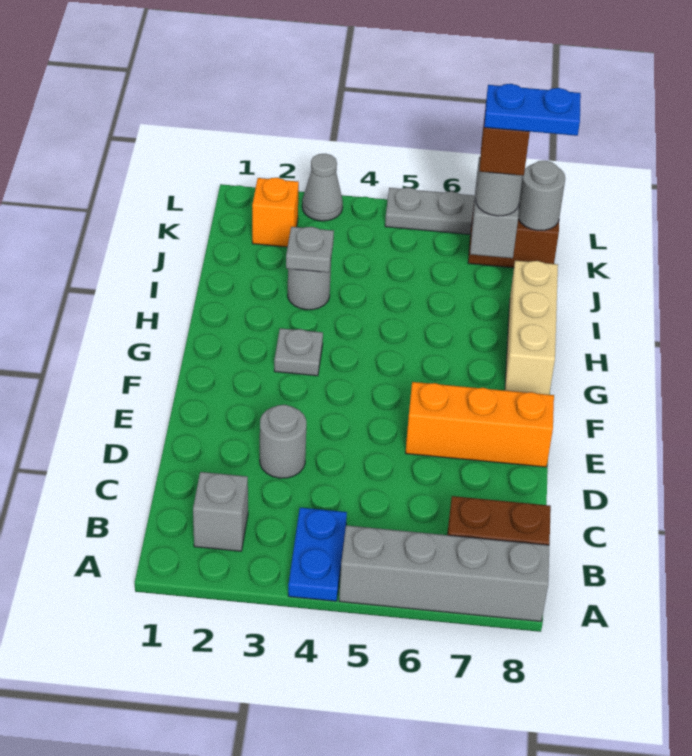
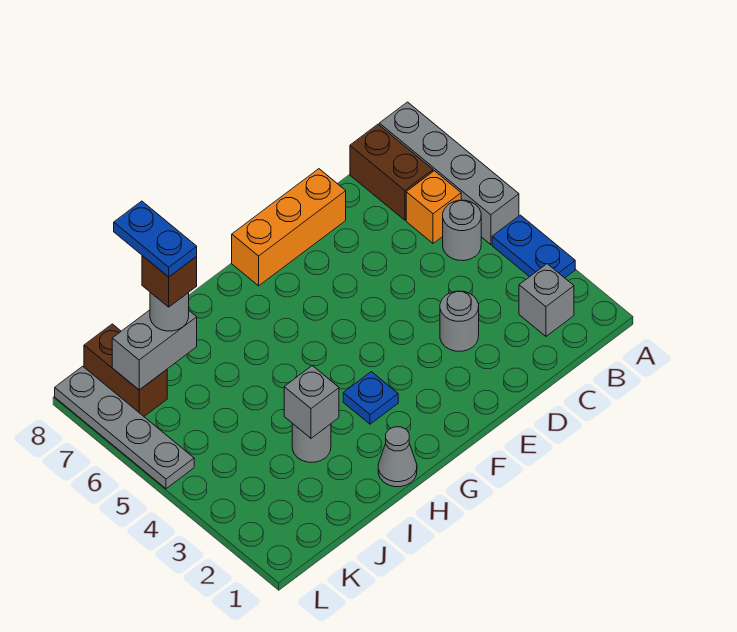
blue 1x2 plate [288,508,347,601] -> blue 1x2 plate turned to [492,215,575,278]
orange 1x3 brick [406,382,554,467] -> orange 1x3 brick turned to [232,169,346,286]
grey 1x1 plate [274,328,323,376] -> blue 1x1 plate [343,372,398,424]
tan 1x3 brick [505,260,558,395] -> none
grey 1x1 plate [286,227,334,273] -> grey 1x1 brick [284,366,339,438]
orange 1x1 brick [252,178,299,247] -> orange 1x1 brick moved to [406,171,461,243]
grey 1x1 round brick [518,161,565,230] -> grey 1x1 round brick moved to [443,200,481,261]
grey 1x1 cone [302,154,343,221] -> grey 1x1 cone moved to [378,427,417,487]

